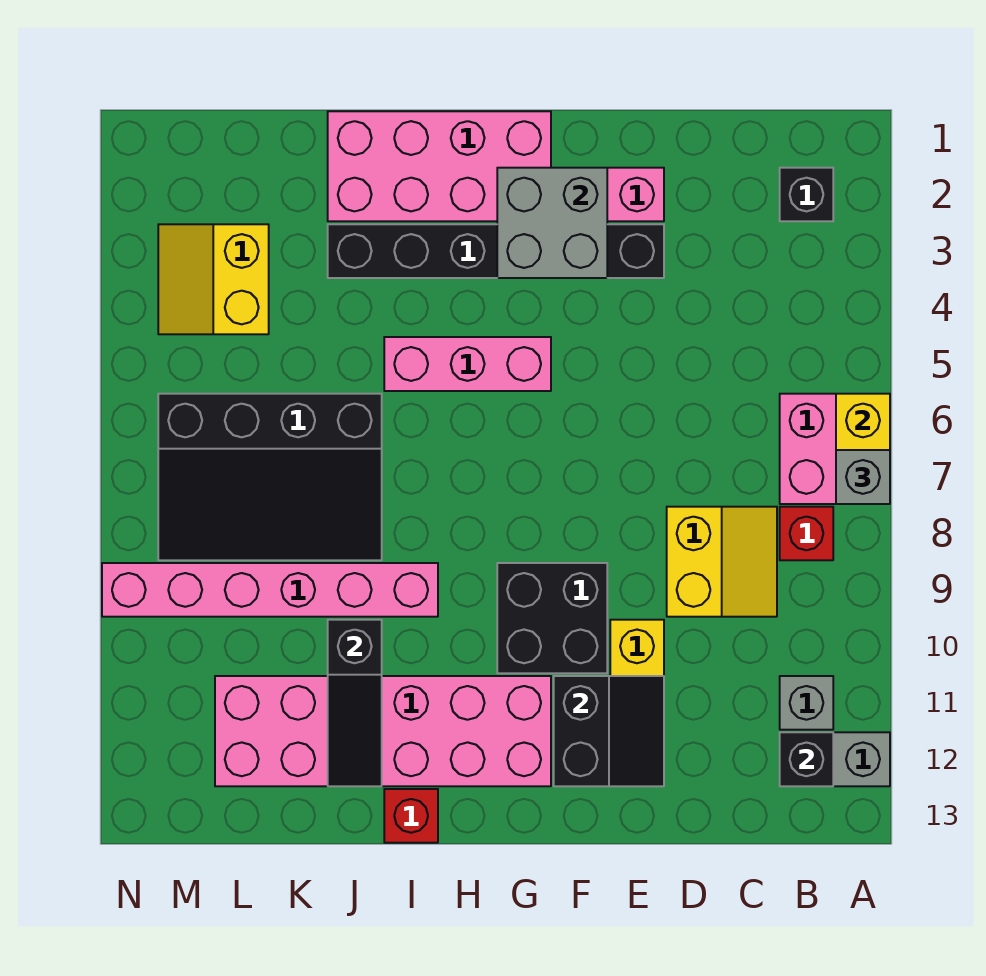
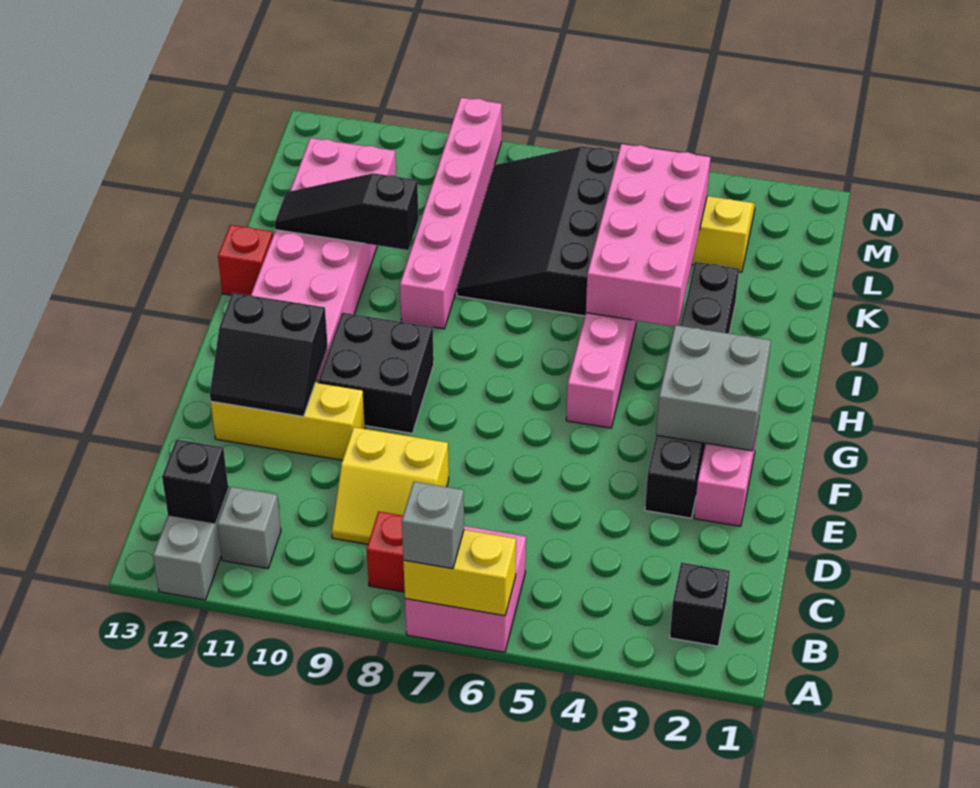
pink 2x4 brick [328,111,551,221] -> pink 2x4 brick moved to [586,144,710,327]

